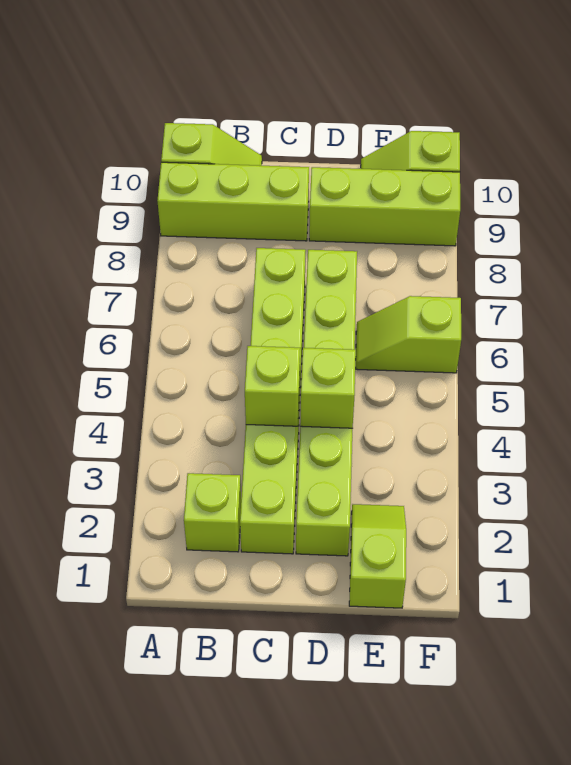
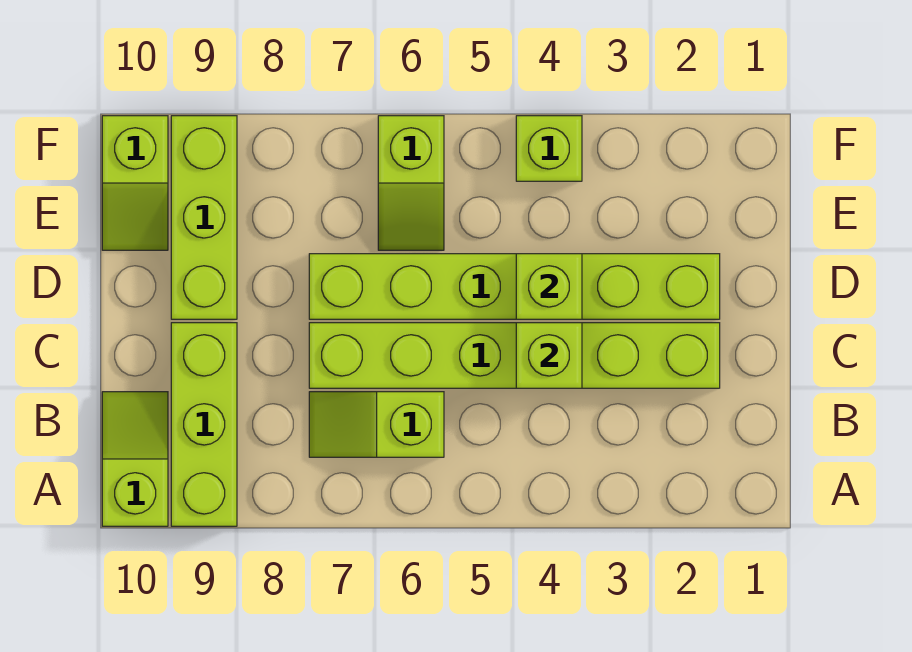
lime 1x1 brick [184,473,241,552] -> lime 1x1 brick moved to [516,116,582,181]
lime 1x2 slope [349,504,406,608] -> lime 1x2 slope moved to [309,392,444,457]

